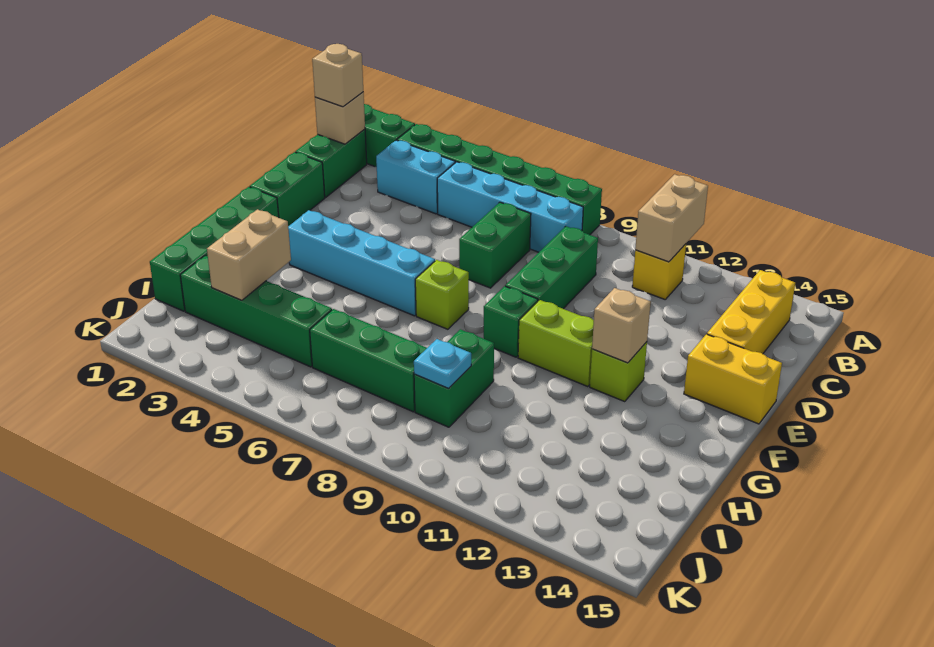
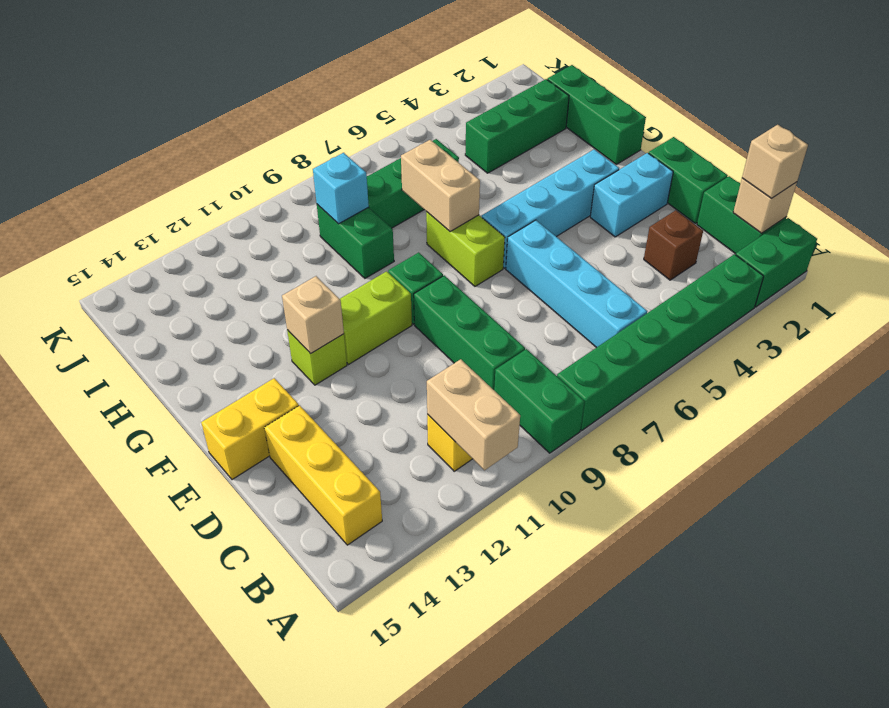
cyan 1x2 brick [376,140,455,214] -> cyan 1x2 brick moved to [590,153,673,237]
cyan 1x4 brick [437,162,583,252] -> cyan 1x4 brick turned to [506,220,647,348]
none -> brown 1x1 brick [644,210,703,280]
green 1x2 brick [459,202,531,288] -> green 1x2 brick moved to [494,349,585,453]
green 1x4 brick [150,187,279,311] -> green 1x3 brick [547,65,646,164]
lime 1x1 brick [415,260,469,329] -> lime 1x2 brick [426,212,505,286]
tan 1x2 brick [207,209,291,300] -> tan 1x2 brick moved to [401,140,480,232]
green 1x4 brick [180,256,332,367] -> green 1x3 brick [465,79,569,173]
cyan 1x1 plate [414,339,471,388] -> cyan 1x1 brick [313,153,369,224]

